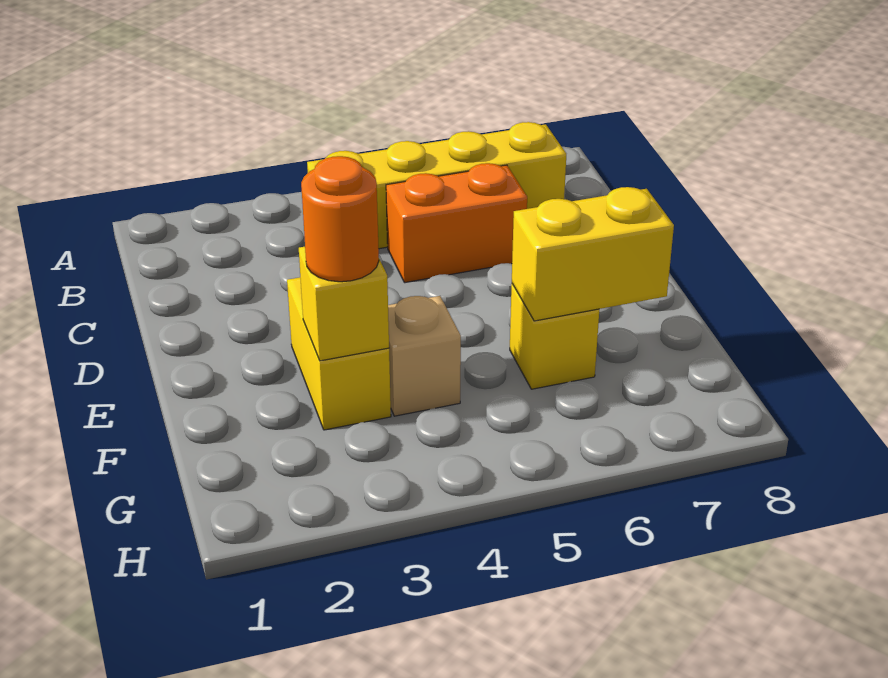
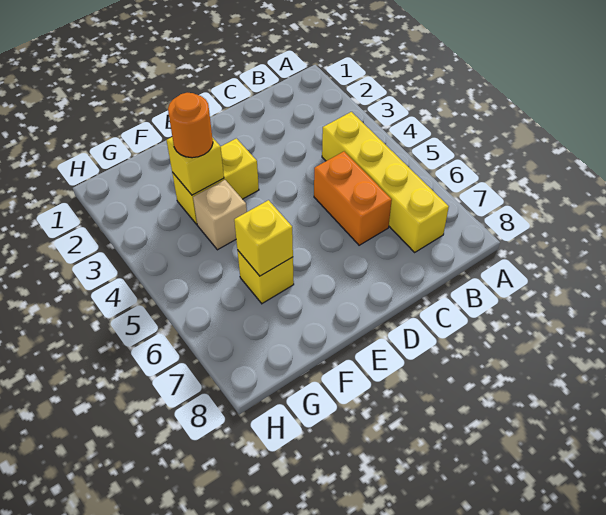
yellow 1x2 brick [512,187,674,321] -> yellow 1x1 brick [234,200,293,276]

